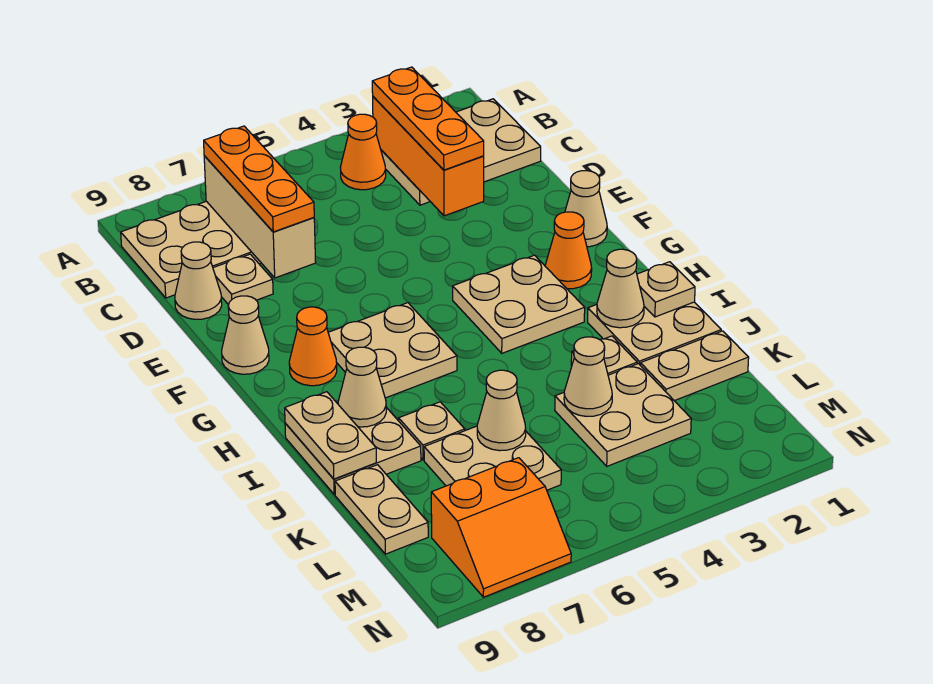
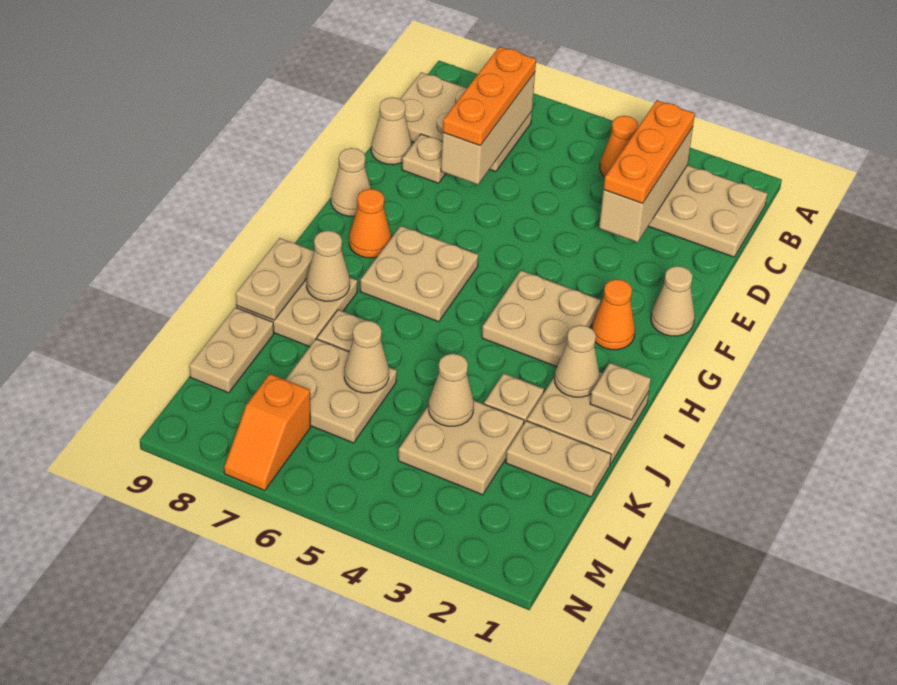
orange 1x3 brick [373,97,484,216] -> tan 1x3 brick [599,127,693,242]
orange 2x2 slope [431,458,571,597] -> orange 1x2 slope [224,374,310,491]

